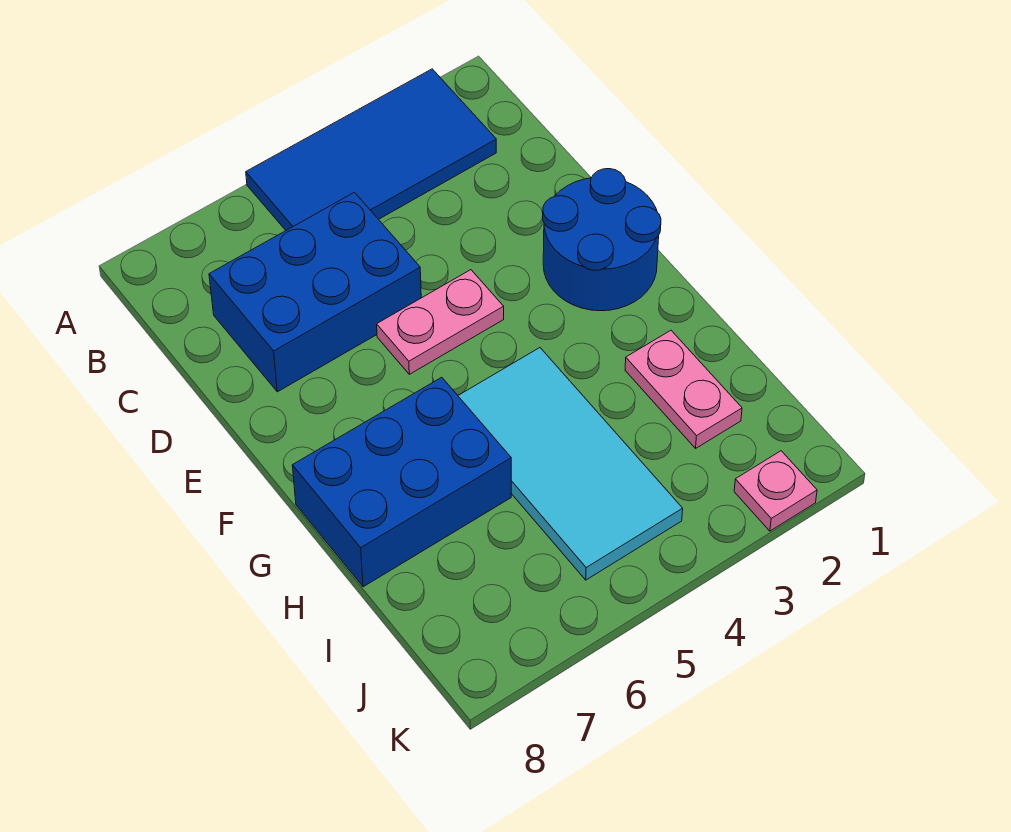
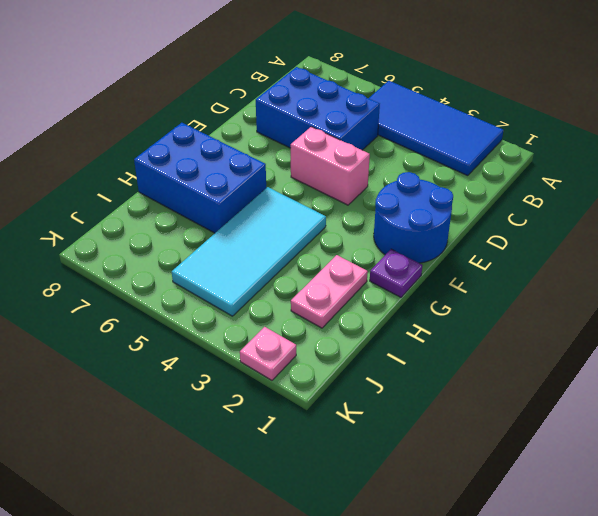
pink 1x2 plate [377,270,504,374] -> pink 1x2 brick [291,127,370,205]
none -> purple 1x1 plate [370,249,423,297]

